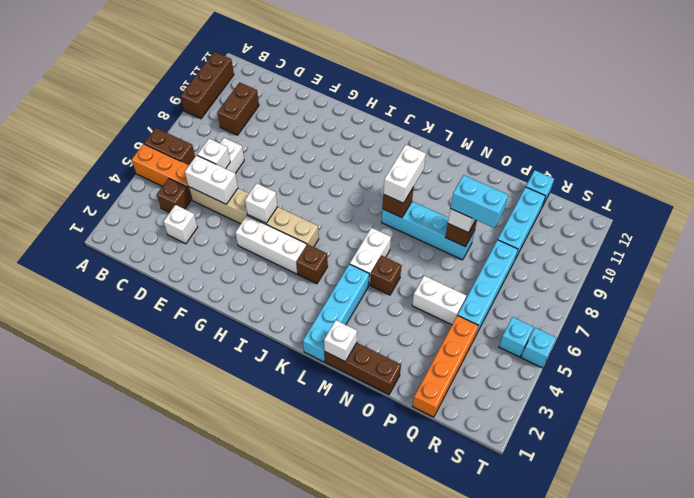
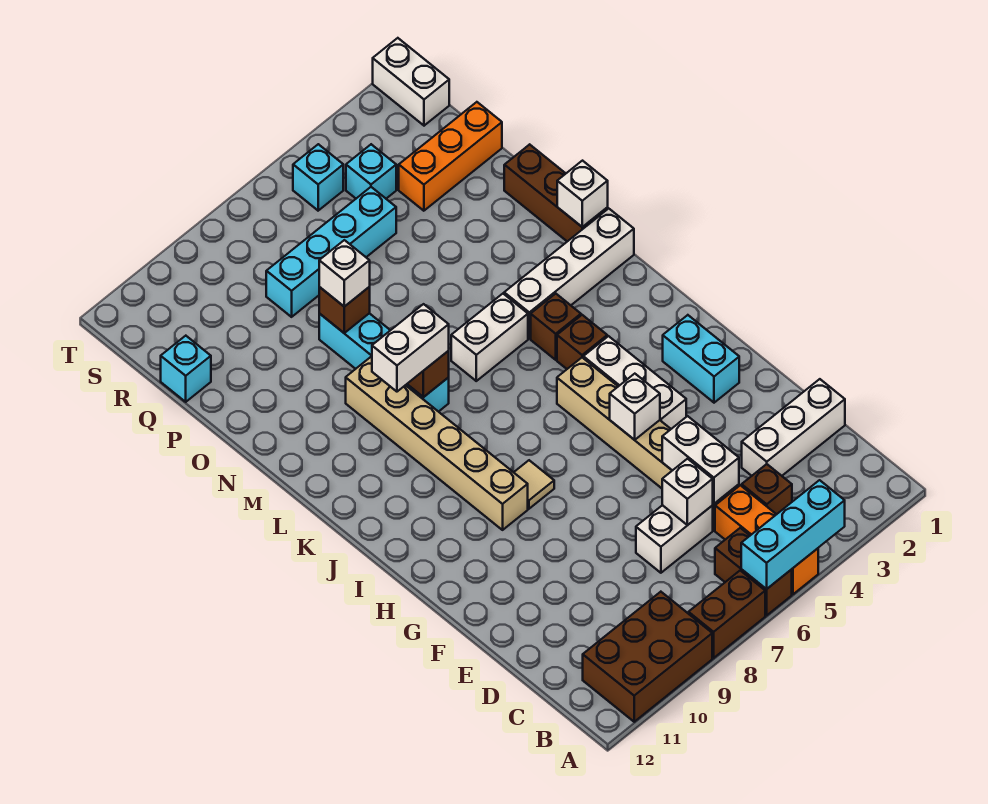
brown 1x3 brick [180,52,234,119] -> brown 2x3 brick [583,592,712,722]
brown 1x2 brick [217,82,259,135] -> brown 1x2 brick moved to [689,571,765,658]
white 1x1 brick [163,205,198,244] -> white 1x3 brick [742,379,845,476]
none -> tan 1x1 tile [514,460,554,509]
none -> tan 1x6 brick [346,357,528,530]
cyan 1x4 brick [303,264,369,362] -> white 1x4 brick [504,209,634,338]
brown 1x1 brick [370,256,401,295] -> brown 1x1 brick moved to [531,294,581,360]
white 1x2 brick [412,276,466,325] -> white 1x2 brick moved to [373,38,449,126]
cyan 1x2 brick [450,175,508,228] -> cyan 1x2 brick moved to [663,315,739,403]
orange 1x4 brick [413,315,478,417] -> orange 1x3 brick [399,102,502,211]
cyan 1x3 brick [498,187,545,259] -> cyan 1x3 brick moved to [741,480,845,589]
cyan 1x1 brick [521,328,556,368] -> cyan 1x1 brick moved to [346,144,396,199]

